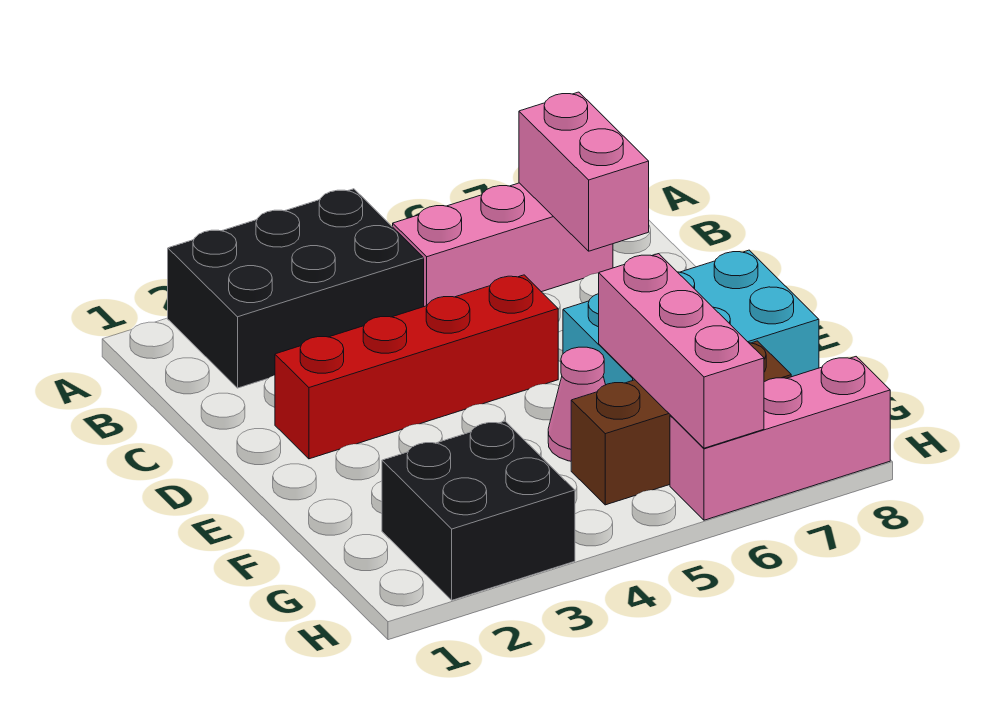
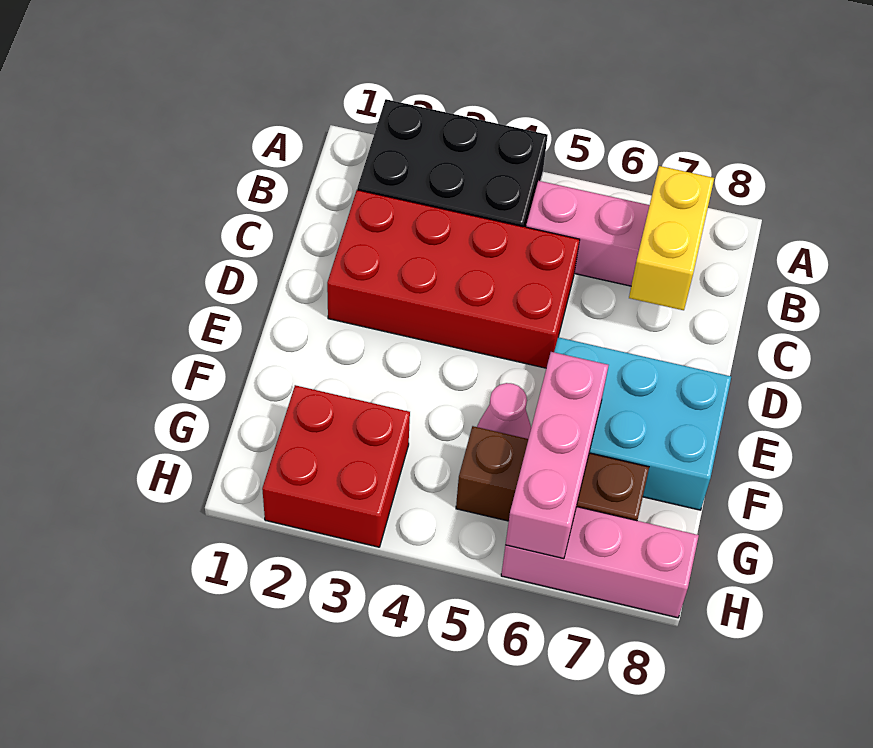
pink 1x2 brick [519,92,649,251] -> yellow 1x2 brick [629,166,714,310]
red 1x4 brick [275,275,558,459] -> red 2x4 brick [327,190,580,368]
black 2x2 brick [382,421,575,600] -> red 2x2 brick [262,385,410,547]

